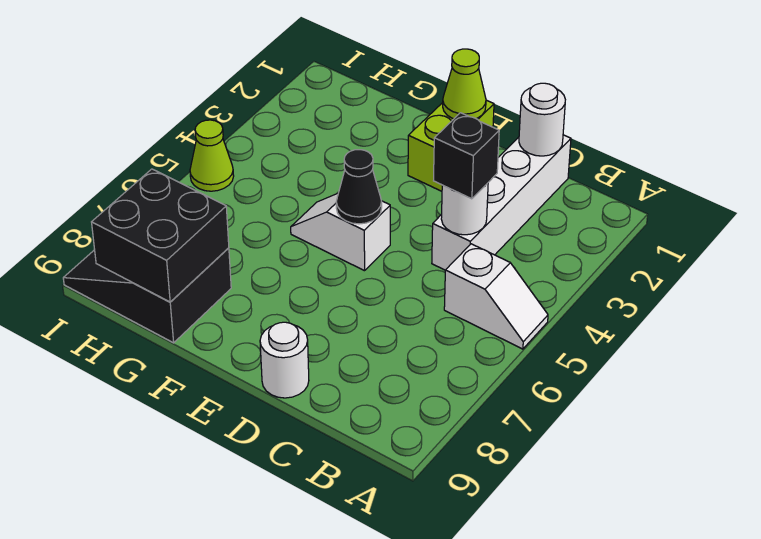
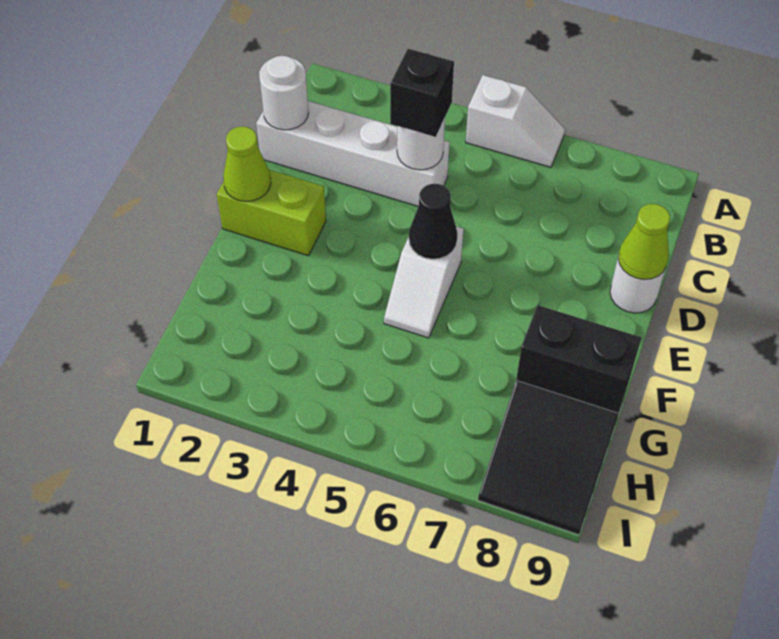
white 1x2 slope [444,244,548,349] -> white 1x2 slope turned to [466,75,565,167]
black 2x2 brick [92,169,229,302] -> black 1x2 brick [516,305,641,413]
lime 1x1 cone [190,120,234,191] -> lime 1x1 cone moved to [618,204,670,280]

